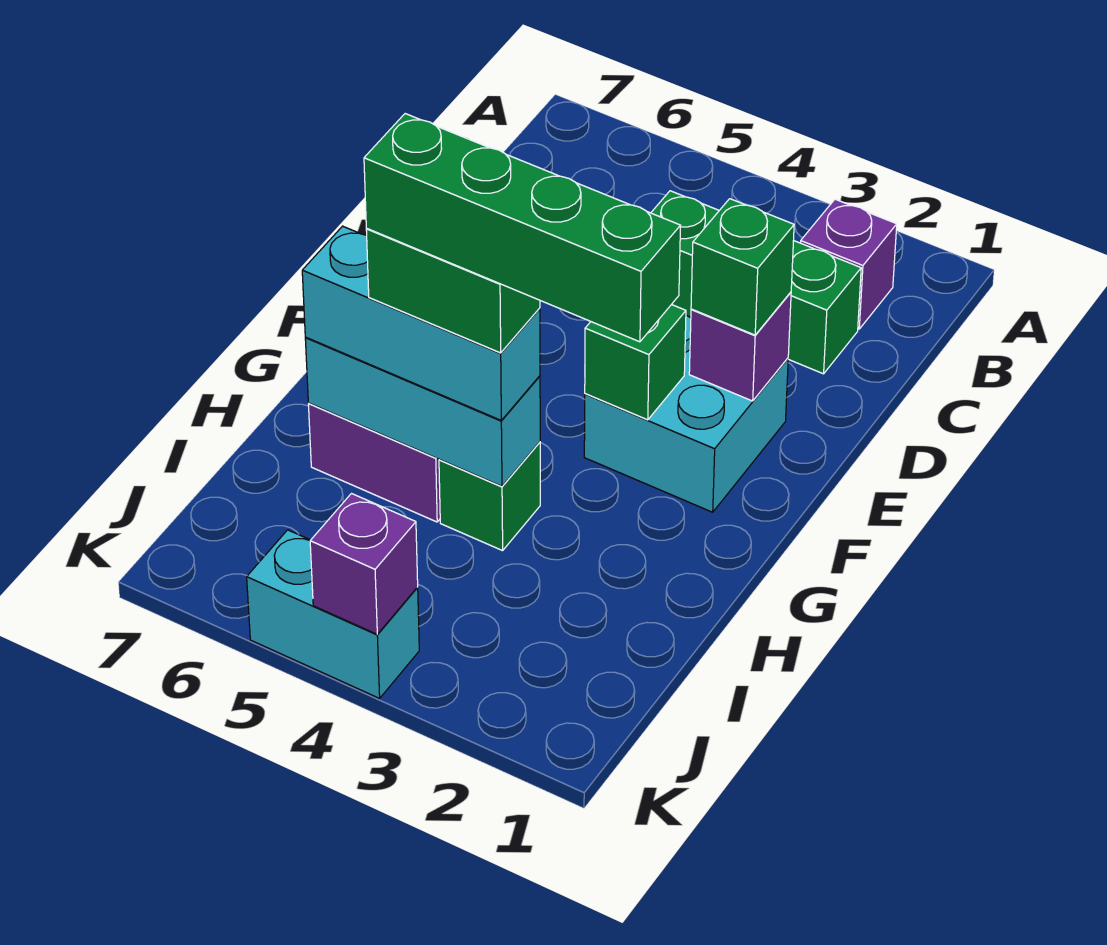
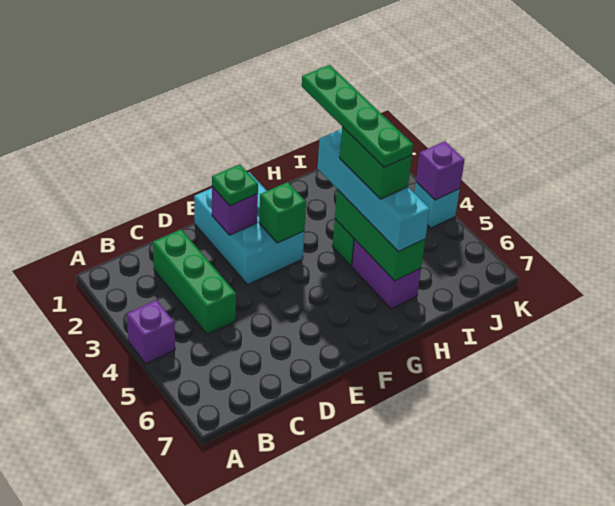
purple 1x1 brick [801,199,897,329] -> purple 1x1 brick moved to [127,300,175,364]
cyan 2x2 brick [584,315,788,512] -> cyan 2x3 brick [194,172,304,285]
green 1x1 brick [691,199,794,335] -> green 1x1 plate [212,164,258,206]
green 1x4 brick [364,114,681,342] -> green 1x4 plate [302,65,413,167]
cyan 1x3 brick [305,338,540,486] -> green 1x3 brick [335,190,425,281]
cyan 1x3 brick [302,226,540,420] -> cyan 1x4 brick [318,129,430,252]
cyan 1x2 brick [247,530,419,698] -> cyan 1x1 brick [414,182,460,228]

